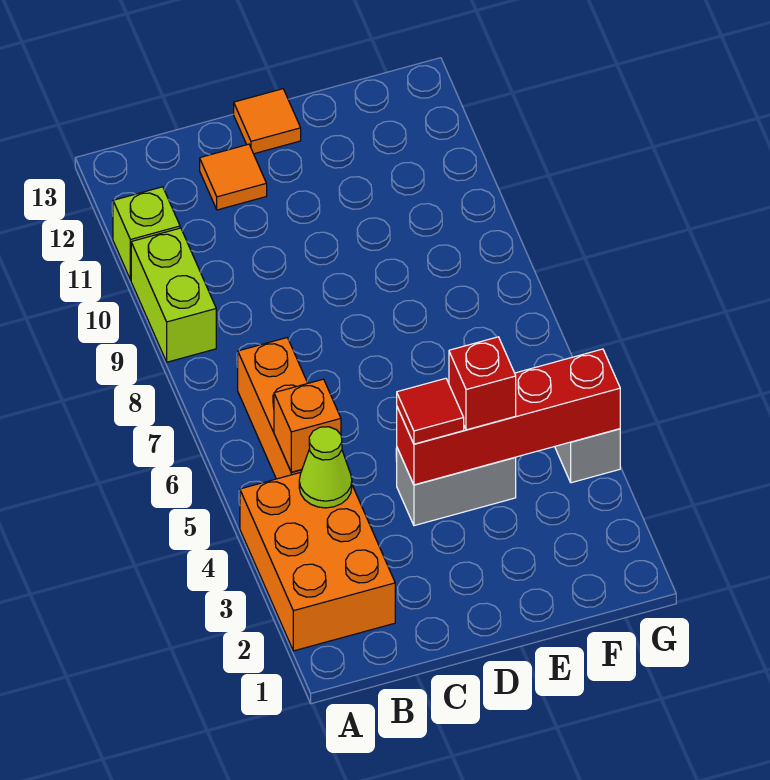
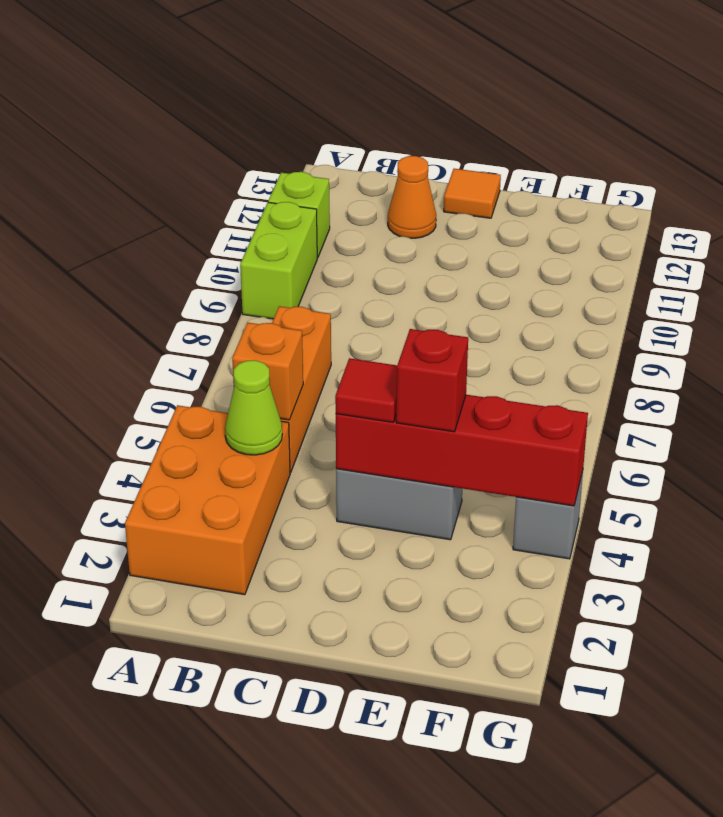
orange 1x1 tile [200,144,267,210] -> orange 1x1 cone [388,156,436,238]

